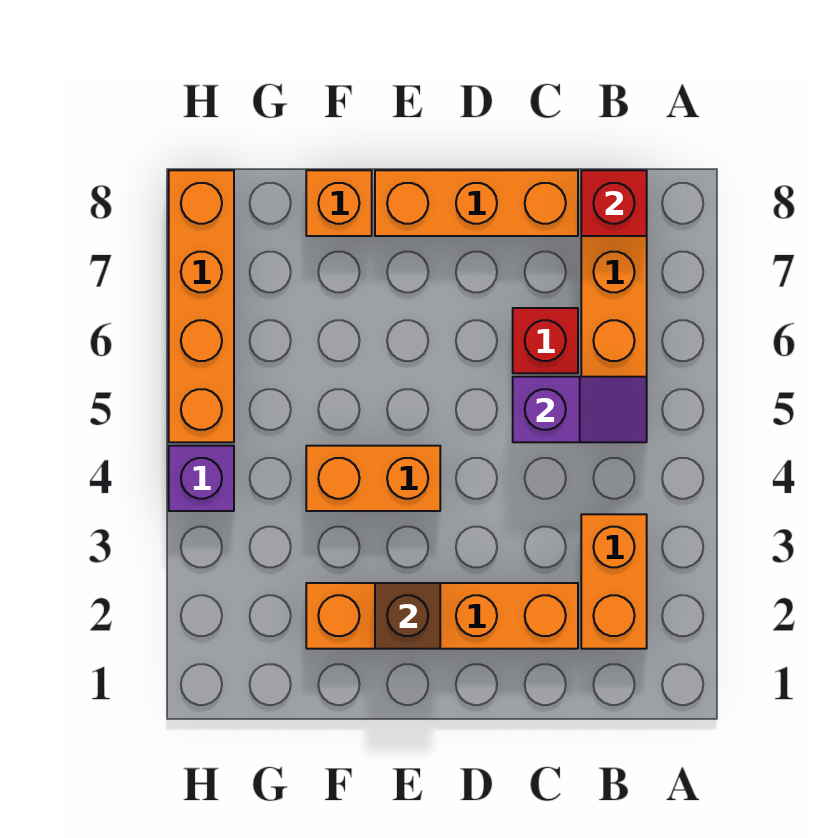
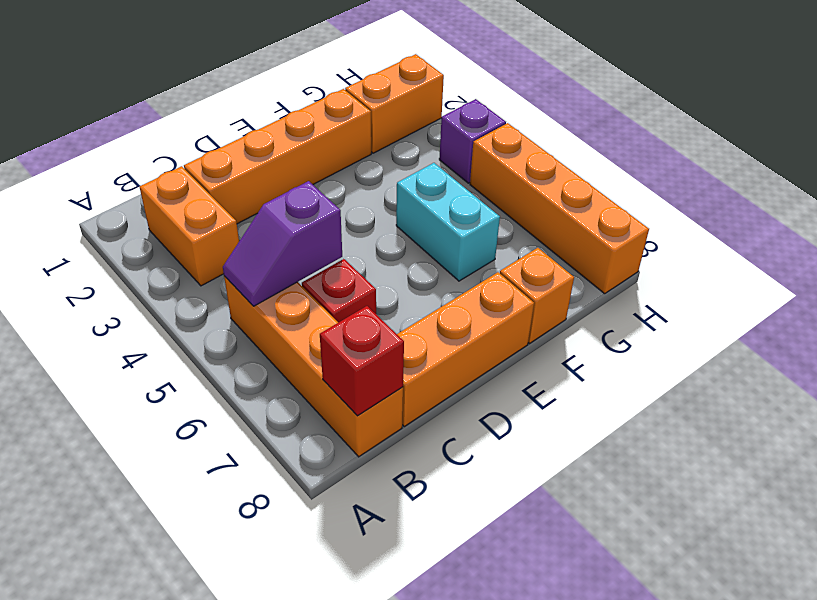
brown 1x1 brick [375,583,440,649] -> none
orange 1x2 brick [306,446,440,511] -> orange 1x2 brick moved to [345,54,444,153]
none -> cyan 1x2 brick [396,163,500,281]

